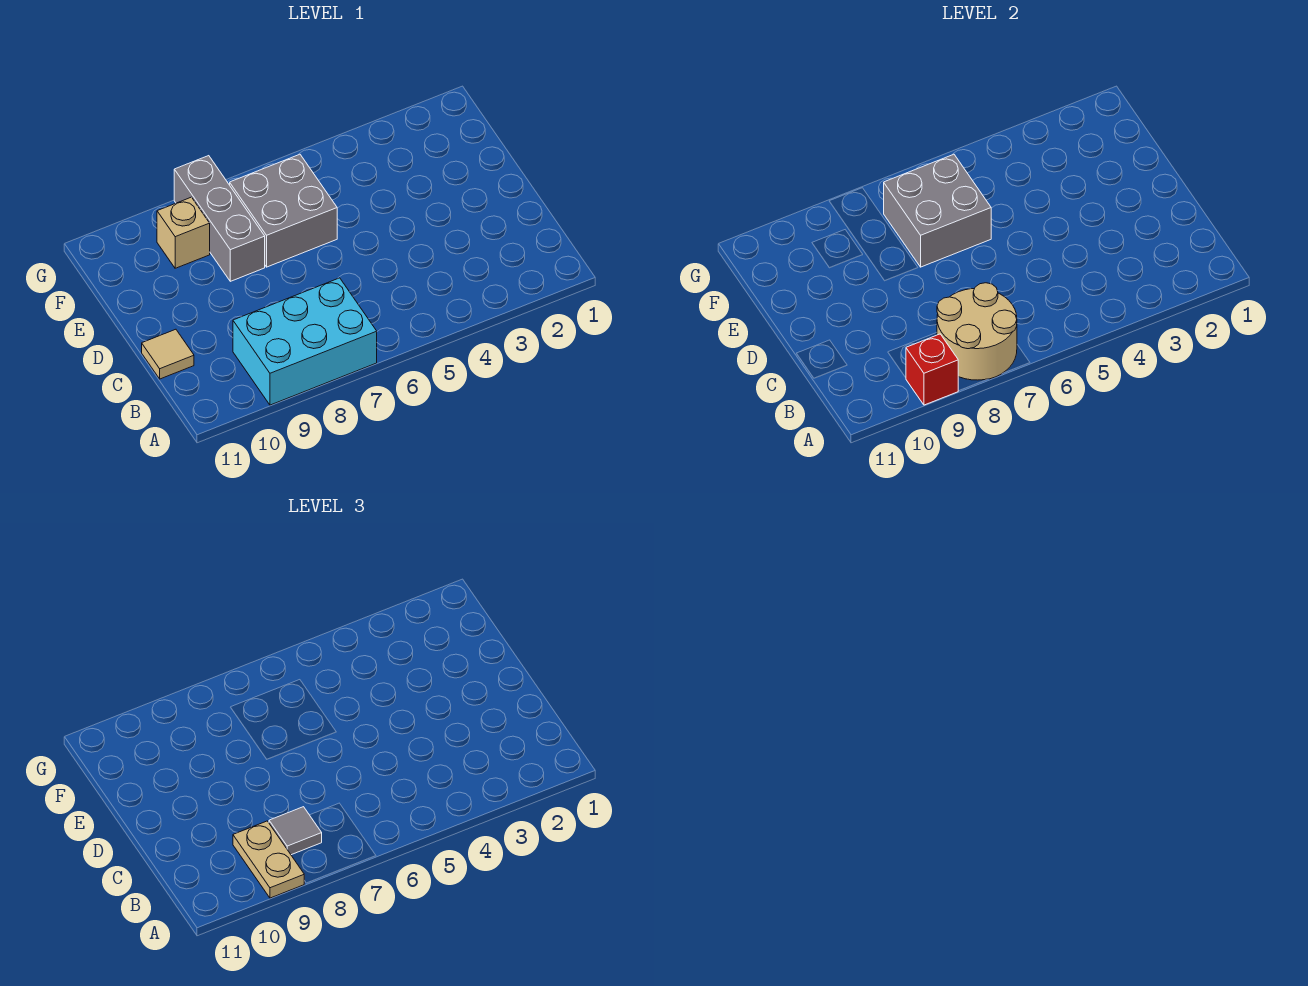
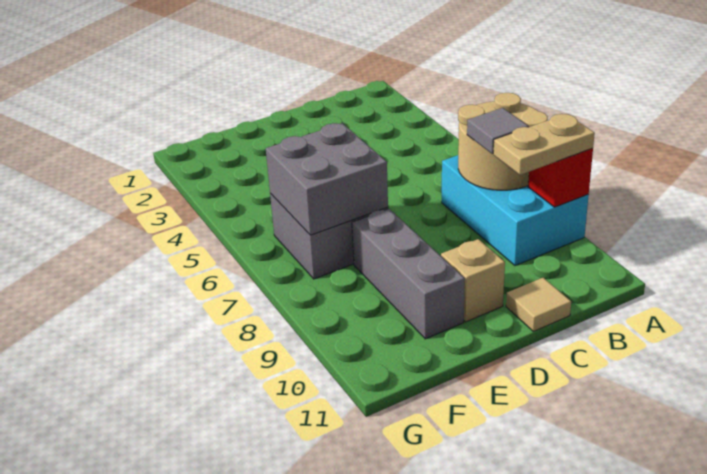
grey 1x3 brick [174,156,265,281] -> grey 1x3 brick turned to [352,209,465,339]
tan 1x1 brick [157,197,210,268] -> tan 1x1 brick moved to [441,239,505,322]

